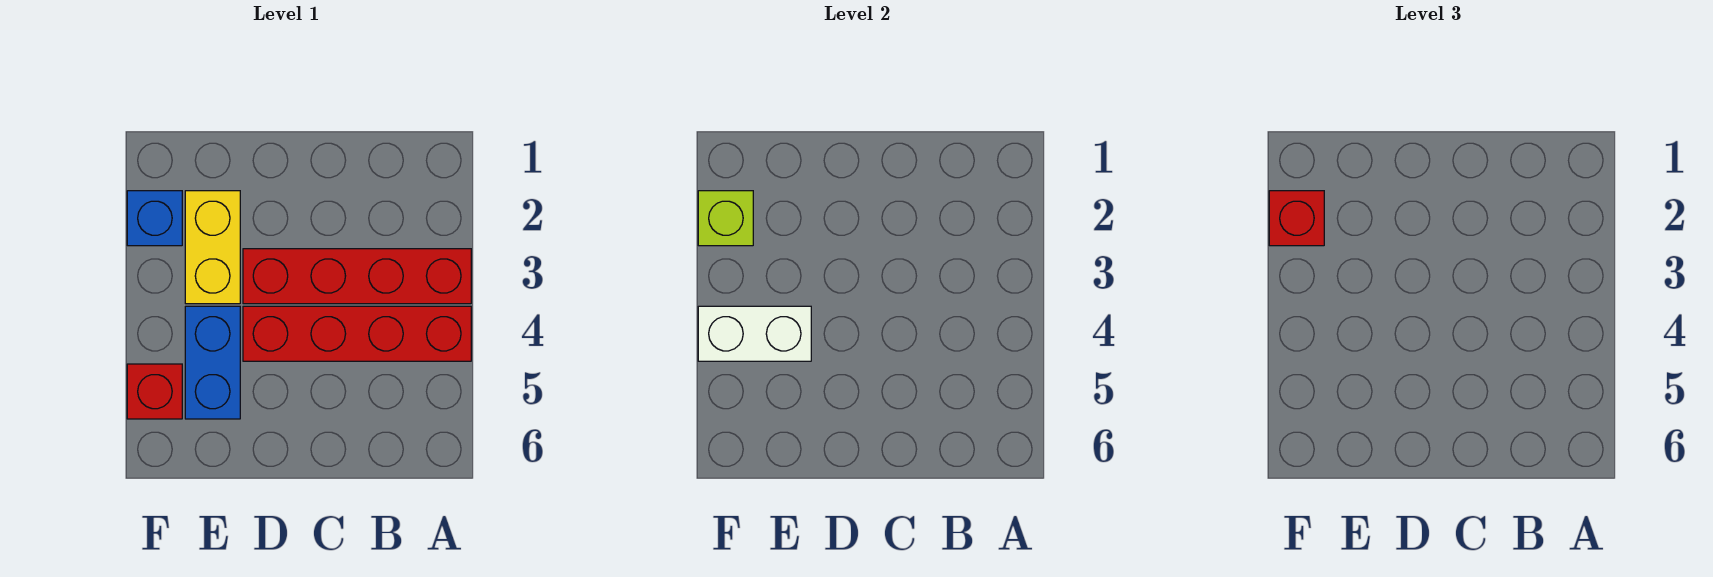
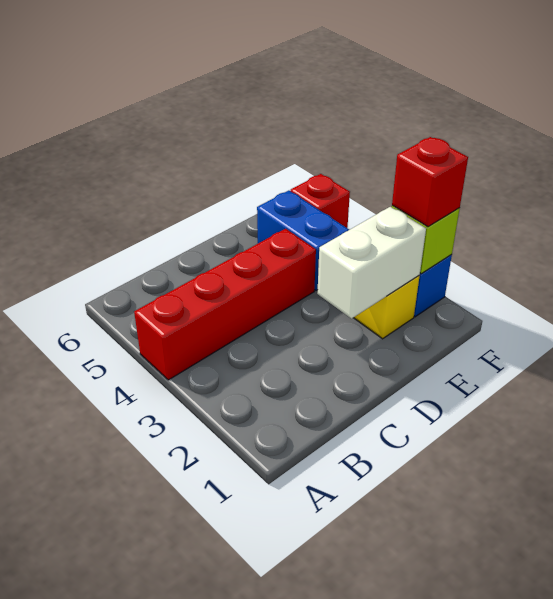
red 1x4 brick [243,249,471,304] -> none
white 1x2 brick [698,306,811,361] -> white 1x2 brick moved to [317,207,426,319]

